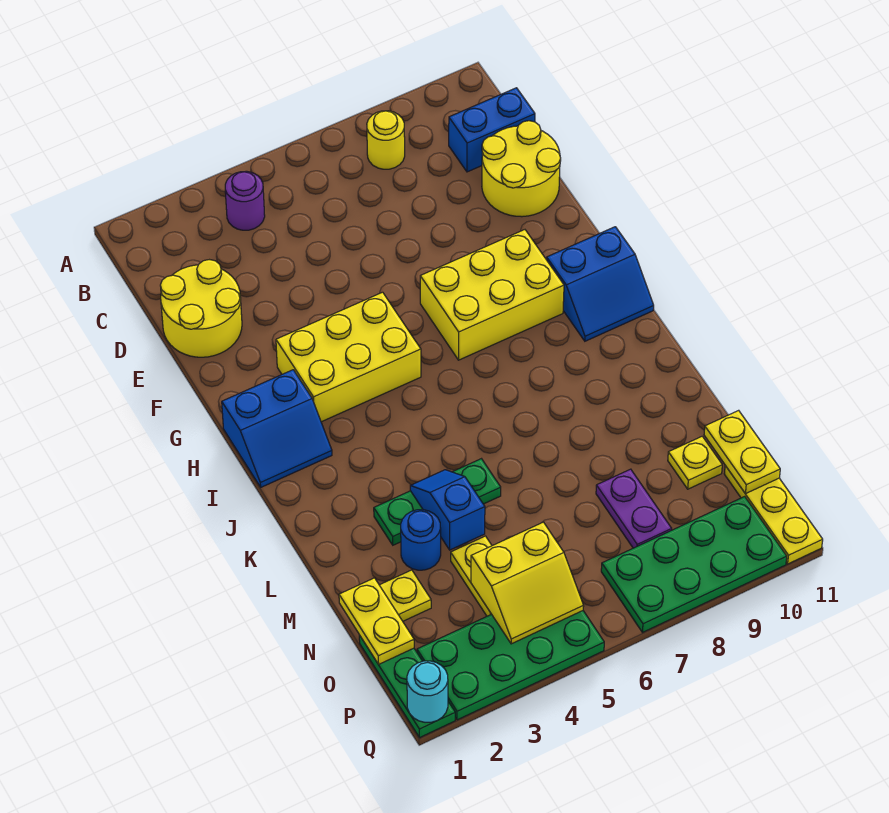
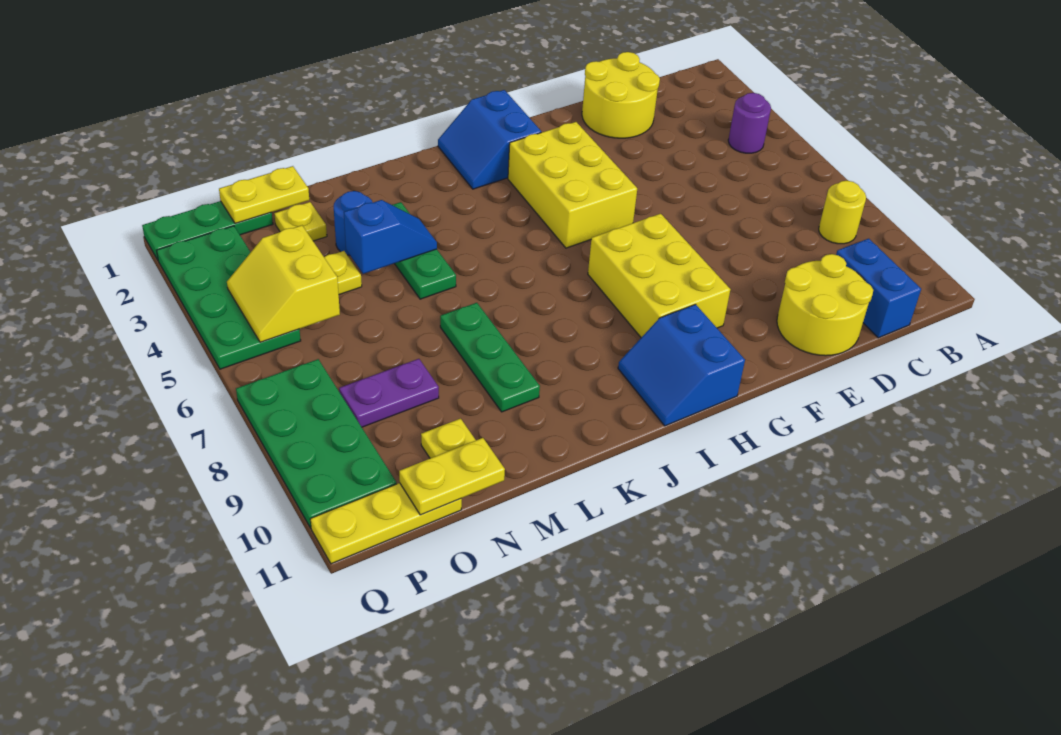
none -> green 1x3 plate [440,303,540,412]
cyan 1x1 round brick [407,661,448,722] -> none

